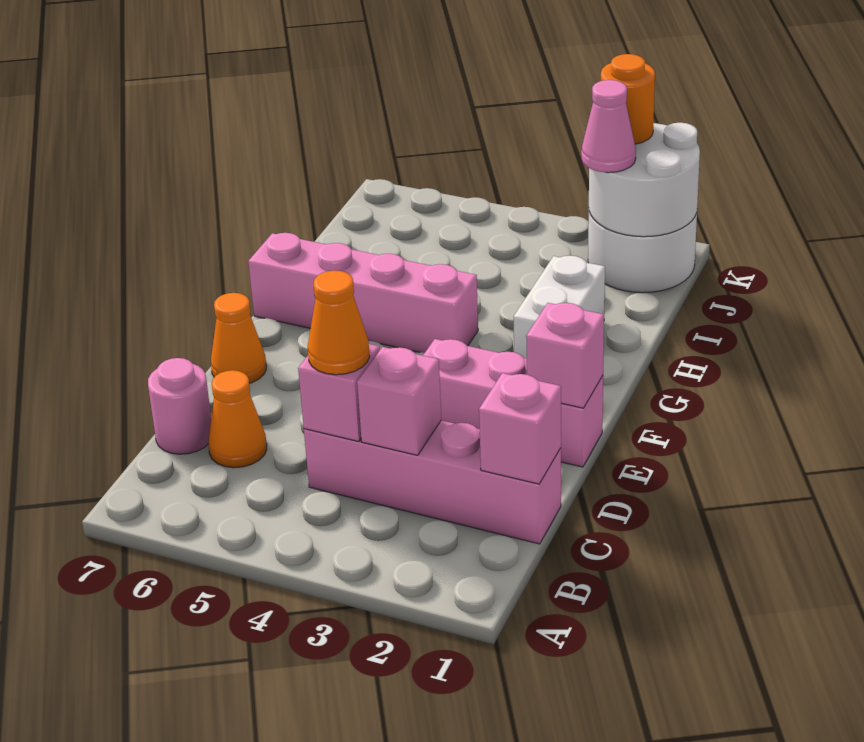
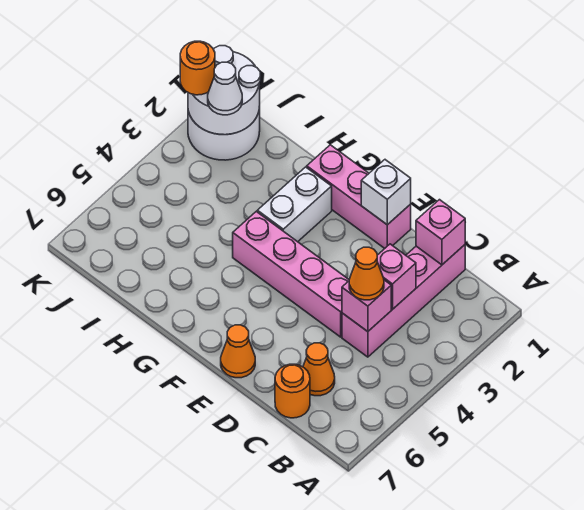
pink 1x1 round brick [148,358,211,454] -> orange 1x1 round brick [275,364,310,418]
pink 1x3 brick [423,339,603,467] -> pink 1x3 brick turned to [307,145,411,249]
pink 1x1 brick [526,303,604,408] -> white 1x1 brick [361,160,411,225]
white 1x2 brick [514,256,605,359] -> white 1x2 brick turned to [257,167,332,242]
pink 1x4 brick [248,233,478,353] -> pink 1x4 brick turned to [233,211,349,337]
pink 1x1 cone [581,80,636,173] -> white 1x1 cone [208,62,242,115]

